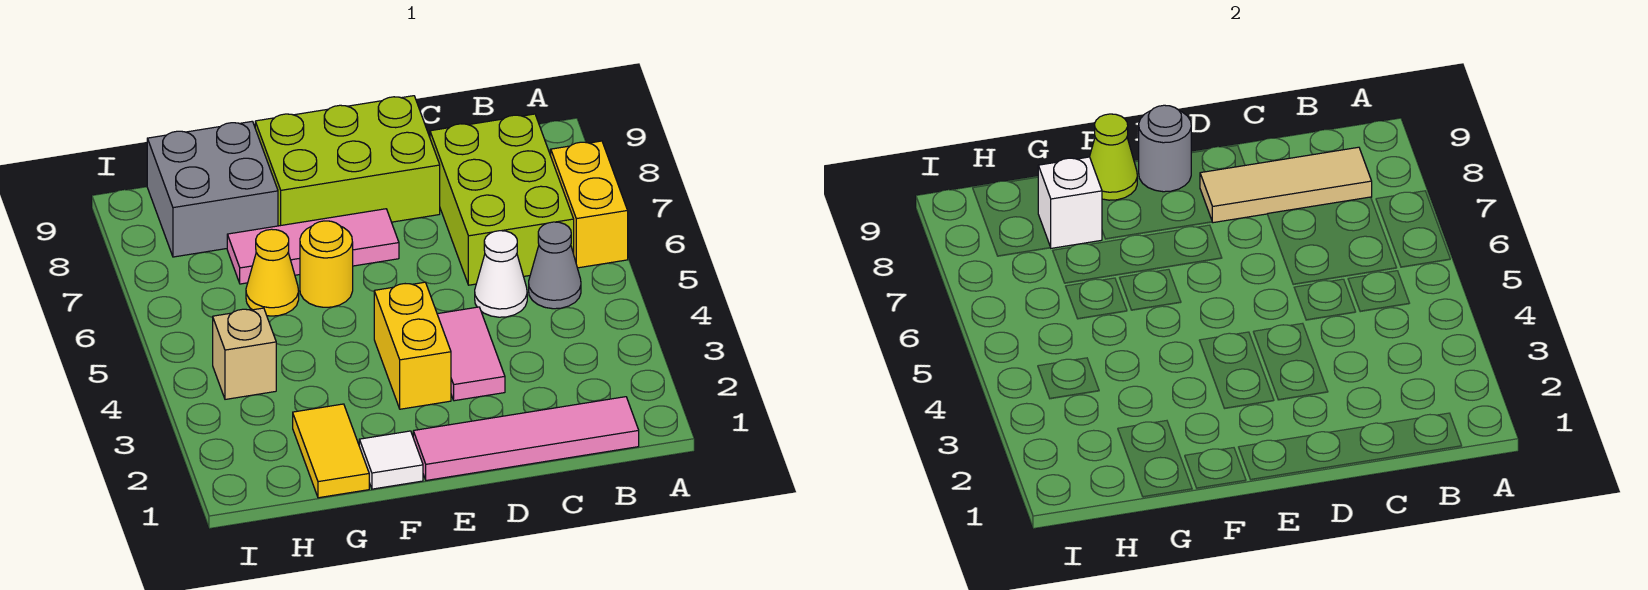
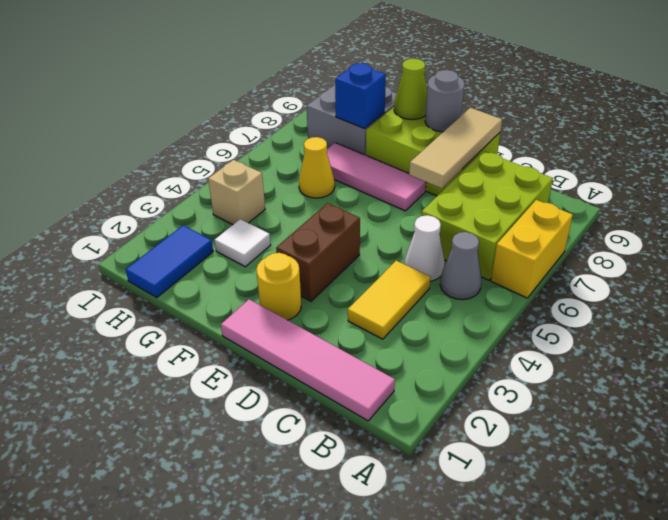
tan 1x3 tile [1200,147,1372,223] -> tan 1x3 tile turned to [409,108,502,188]
pink 1x2 tile [437,307,505,401] -> none
yellow 1x2 brick [374,282,451,409] -> brown 1x2 brick [276,203,360,301]
white 1x1 tile [359,431,423,489] -> white 1x1 tile moved to [215,219,270,267]
yellow 1x1 round brick [300,221,353,307] -> yellow 1x1 round brick moved to [256,253,301,320]
yellow 1x2 tile [293,404,369,498] -> yellow 1x2 tile moved to [348,261,431,339]
white 1x1 brick [1038,157,1102,248] -> blue 1x1 brick [335,63,386,128]
none -> blue 1x2 tile [126,225,213,297]

